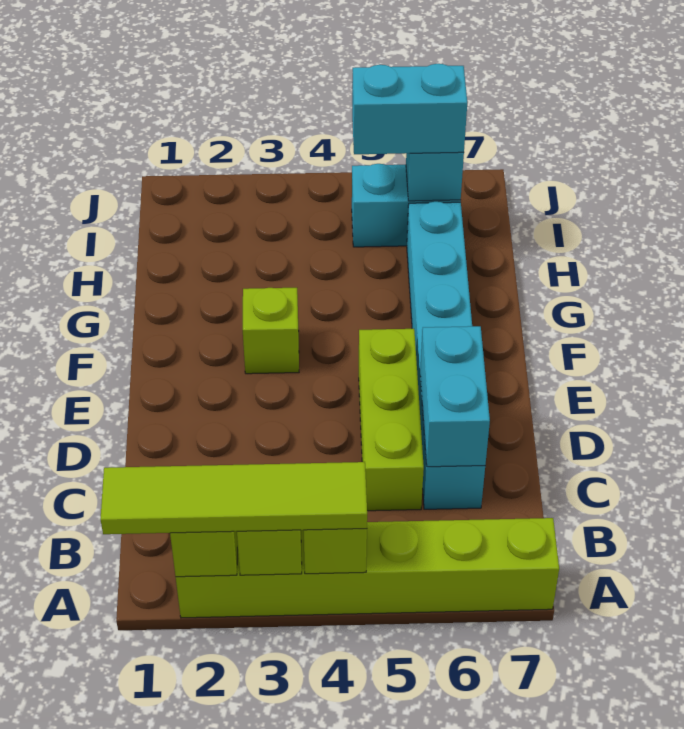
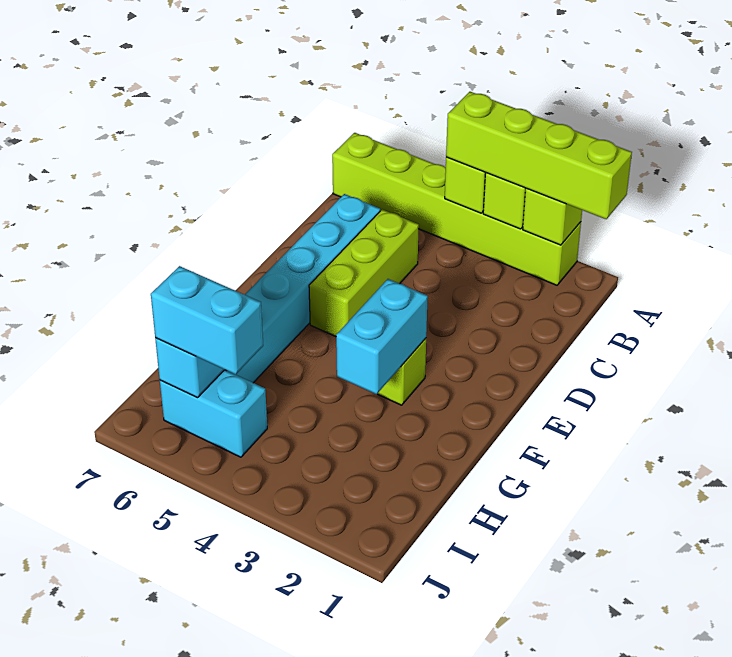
lime 1x4 tile [100,462,367,534] -> lime 1x4 brick [446,92,632,219]
cyan 1x2 brick [420,326,490,467] -> cyan 1x2 brick moved to [336,279,428,394]

